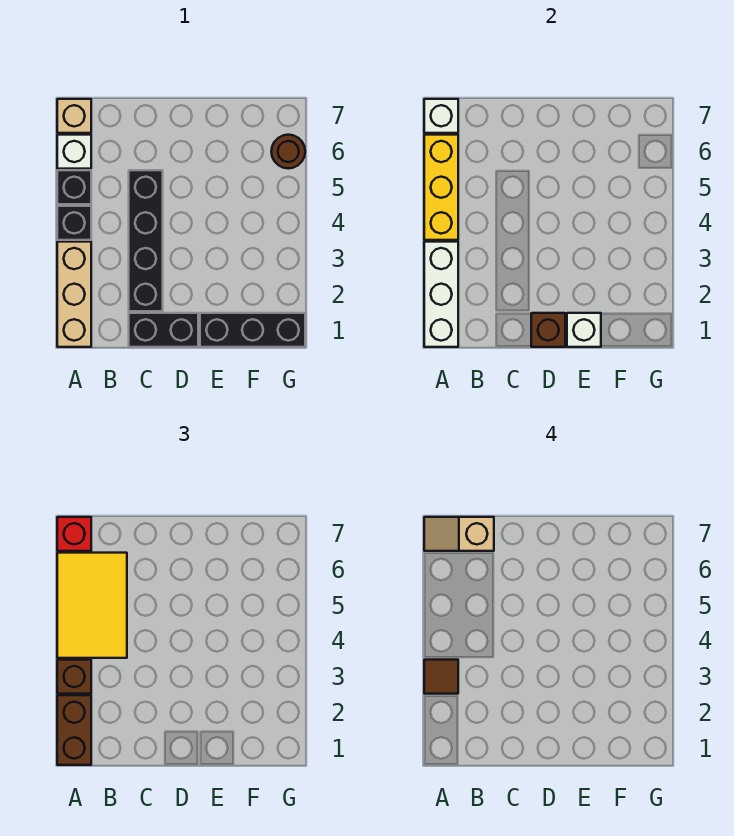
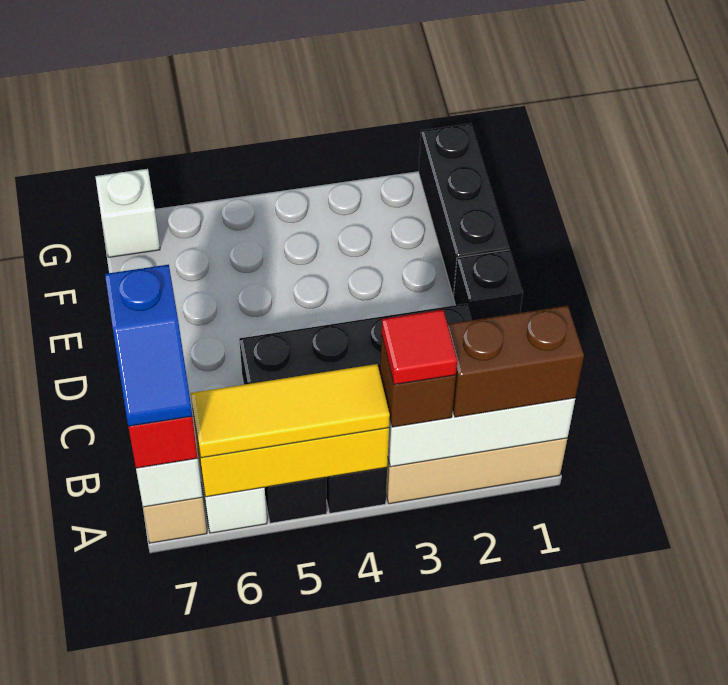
brown 1x1 tile [424,660,458,694] -> red 1x1 tile [382,310,457,385]
yellow 2x3 tile [57,553,127,658] -> yellow 1x3 tile [191,364,390,458]
tan 1x2 slope [424,517,494,551] -> blue 1x2 slope [105,265,192,426]
black 1x2 brick [129,313,198,347] -> black 1x1 brick [453,250,523,320]
brown 1x1 brick [531,313,565,347] -> none
white 1x1 brick [567,313,601,347] -> white 1x1 brick moved to [95,169,160,257]
brown 1x1 round brick [271,135,305,169] -> none

